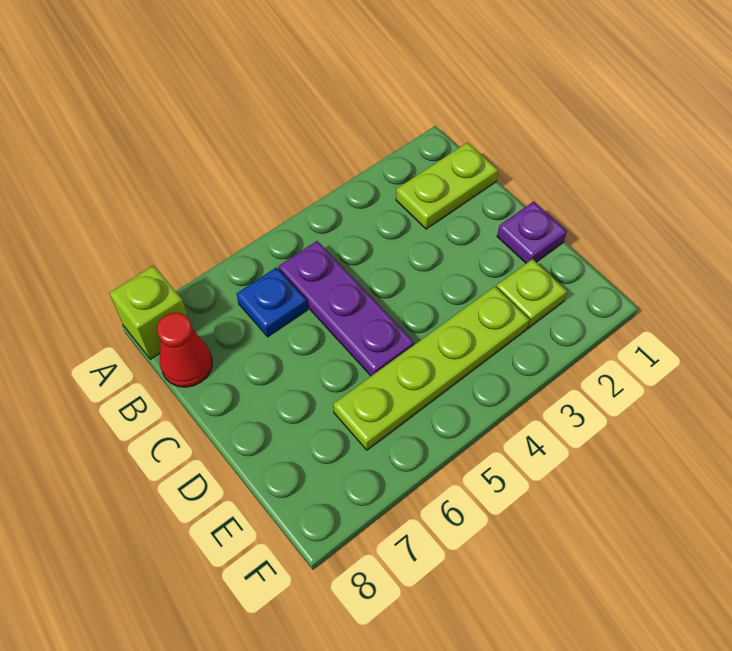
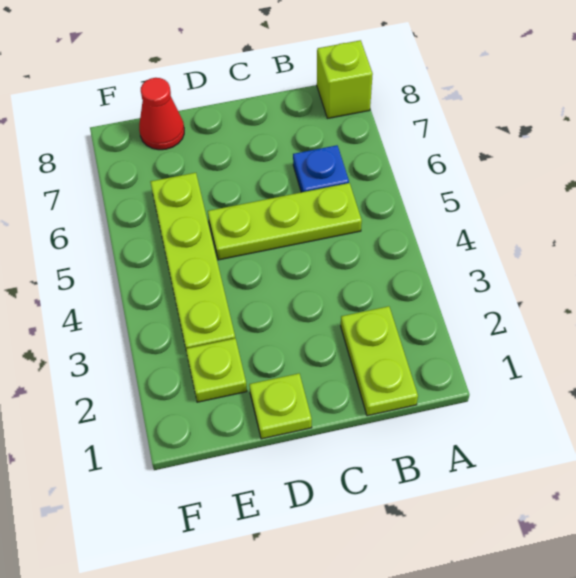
purple 1x3 plate [279,241,414,376] -> lime 1x3 plate [208,183,362,260]
red 1x1 cone [157,313,212,387] -> red 1x1 cone moved to [139,78,184,150]
purple 1x1 plate [497,201,567,263] -> lime 1x1 plate [249,373,312,439]

